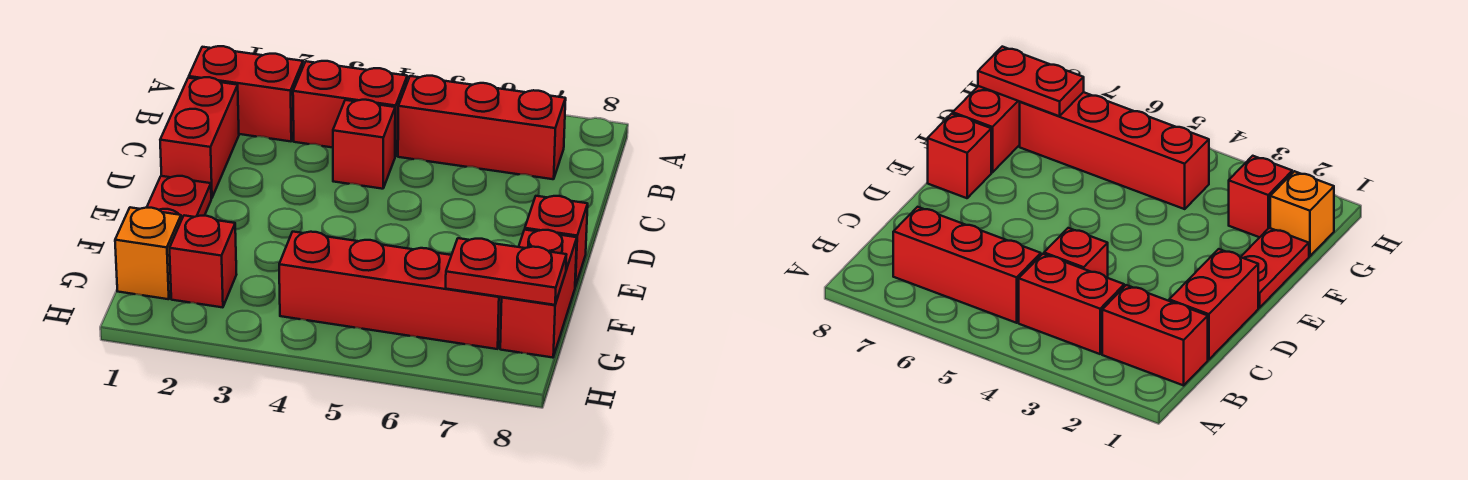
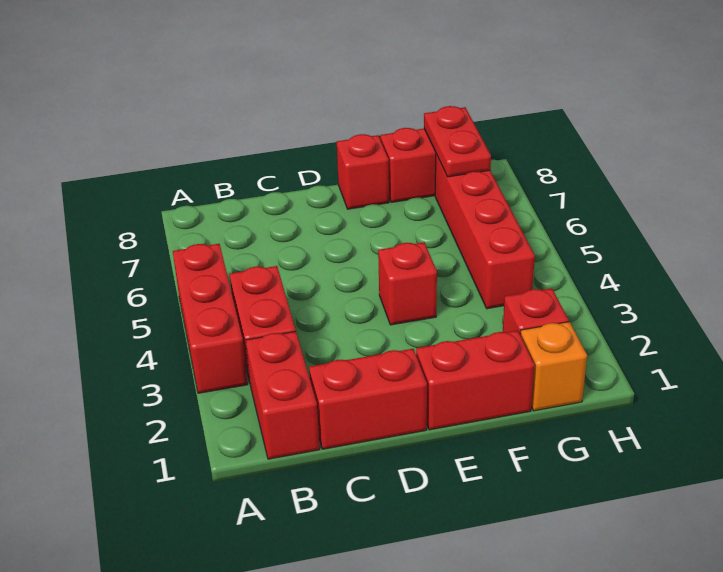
red 1x3 brick [398,76,566,179] -> red 1x3 brick moved to [173,244,248,393]
red 1x1 brick [333,100,395,189] -> red 1x1 brick moved to [378,242,437,325]
red 1x2 plate [147,176,211,220] -> red 1x2 brick [416,331,534,430]

